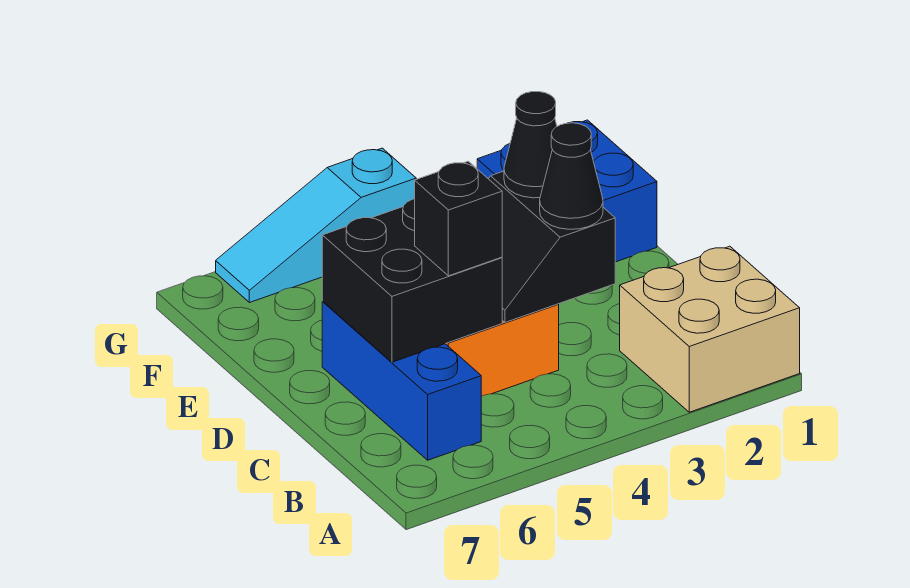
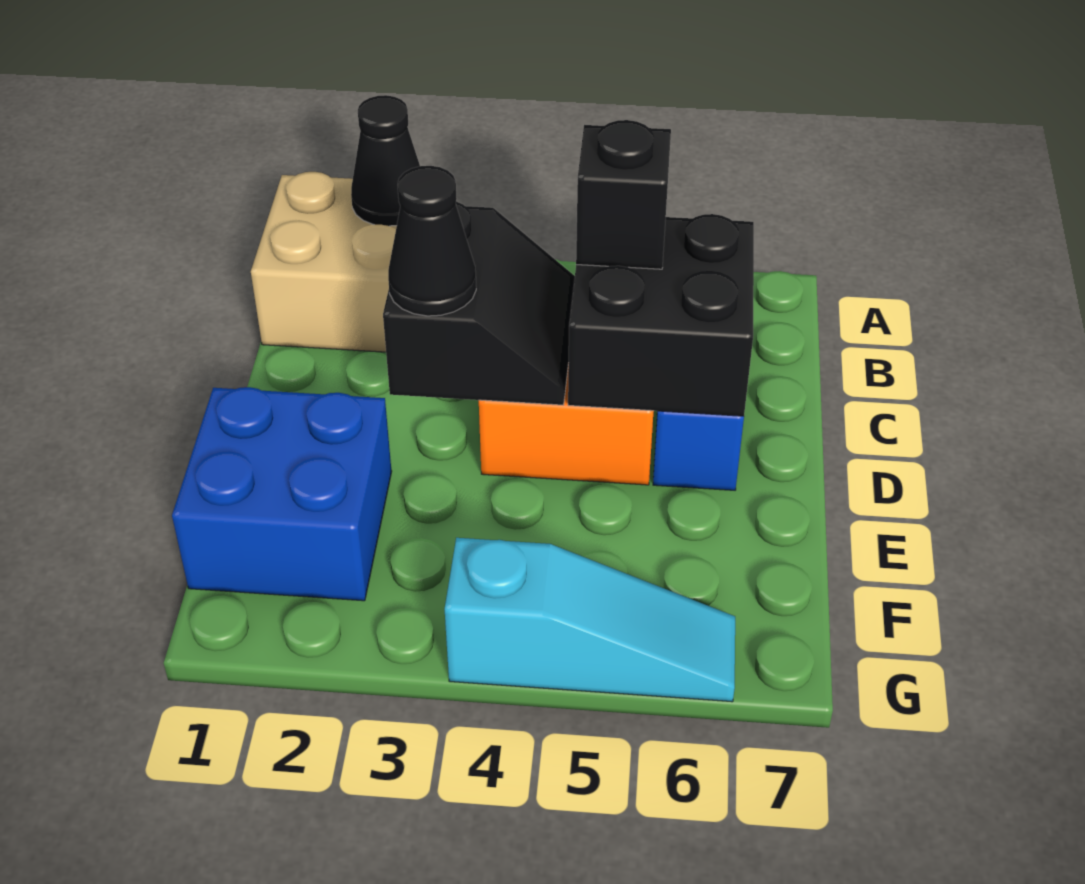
black 1x1 cone [540,123,603,229] -> black 1x1 cone moved to [351,95,420,226]

